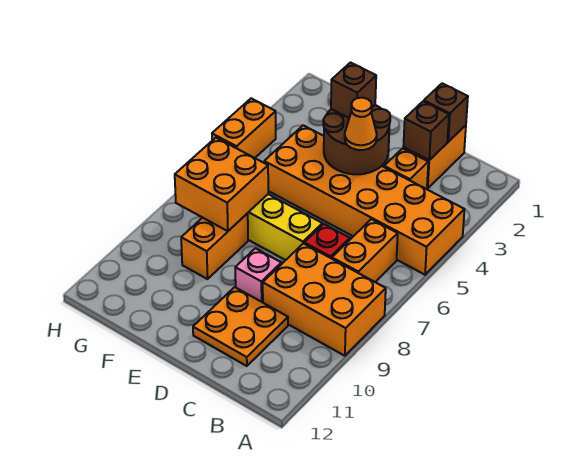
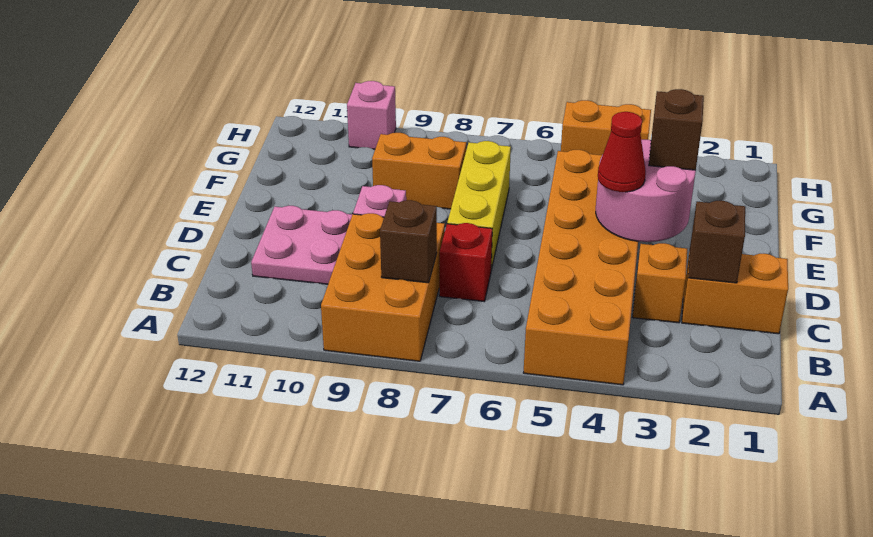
orange 1x2 brick [332,219,398,282] -> none
brown 1x1 brick [424,83,468,142] -> brown 1x1 brick moved to [380,200,437,283]
orange 2x2 plate [193,287,288,366] -> pink 2x2 plate [251,206,352,284]
brown 2x2 round brick [323,105,390,174] -> pink 2x2 round brick [596,140,696,242]
orange 1x1 cone [345,98,377,150] -> red 1x1 cone [598,112,646,192]
orange 2x2 brick [175,138,268,231] -> none
none -> pink 1x1 brick [347,81,396,149]

